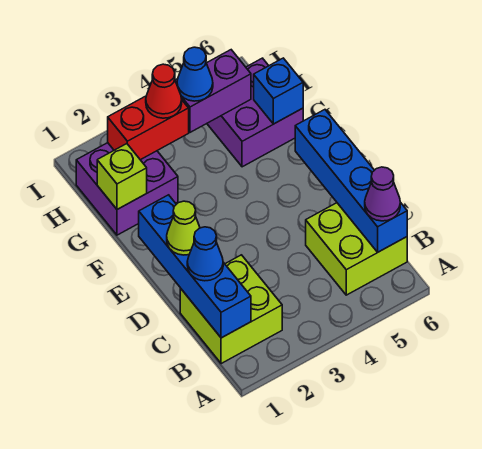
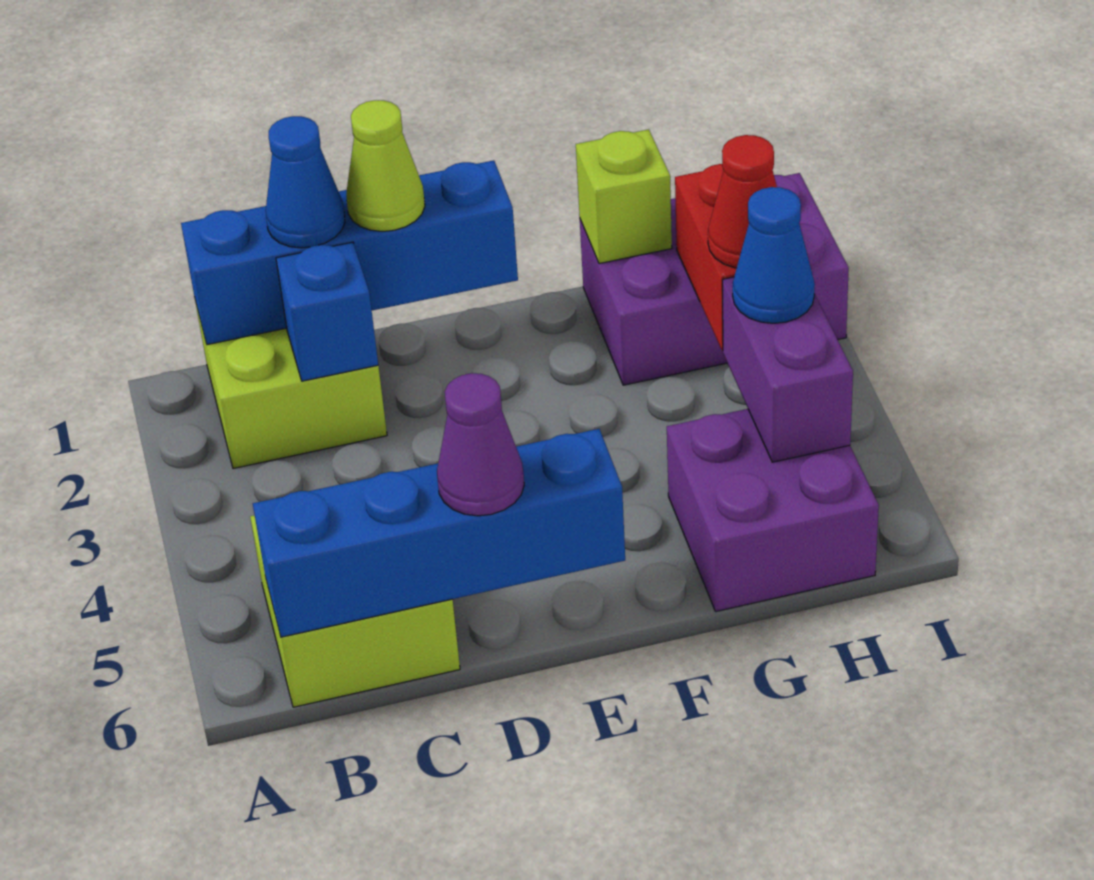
purple 1x1 cone [365,167,400,221] -> purple 1x1 cone moved to [437,373,524,516]
purple 2x2 brick [76,143,178,235] -> purple 2x3 brick [580,173,849,385]
blue 1x1 brick [254,58,303,124] -> blue 1x1 brick moved to [276,242,378,381]

